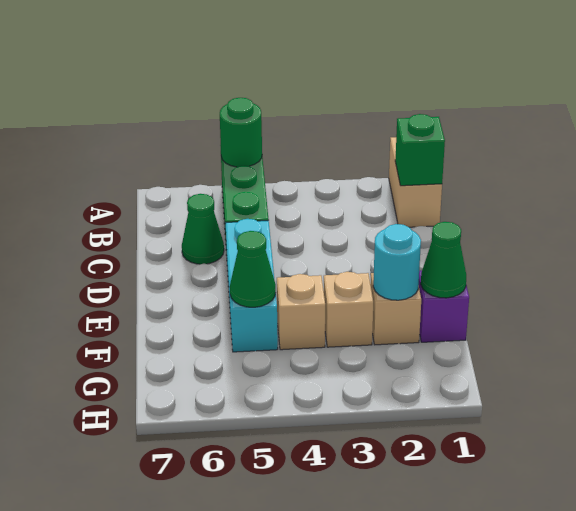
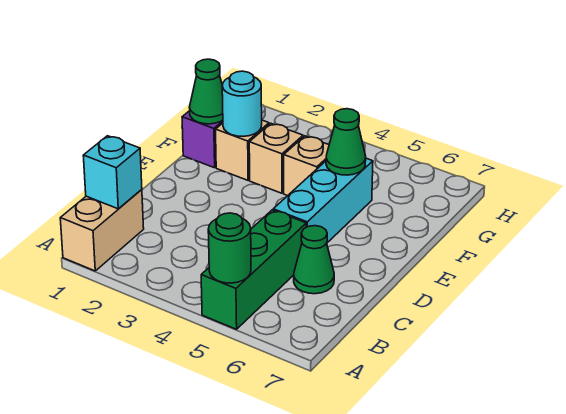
green 1x1 brick [395,114,445,186] -> cyan 1x1 brick [83,136,142,209]

